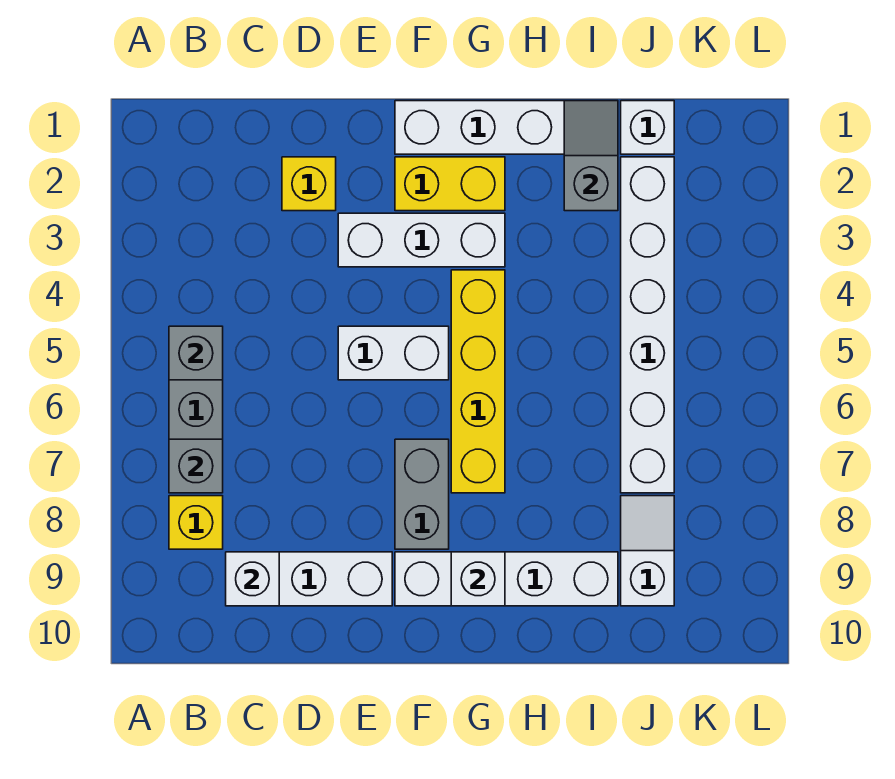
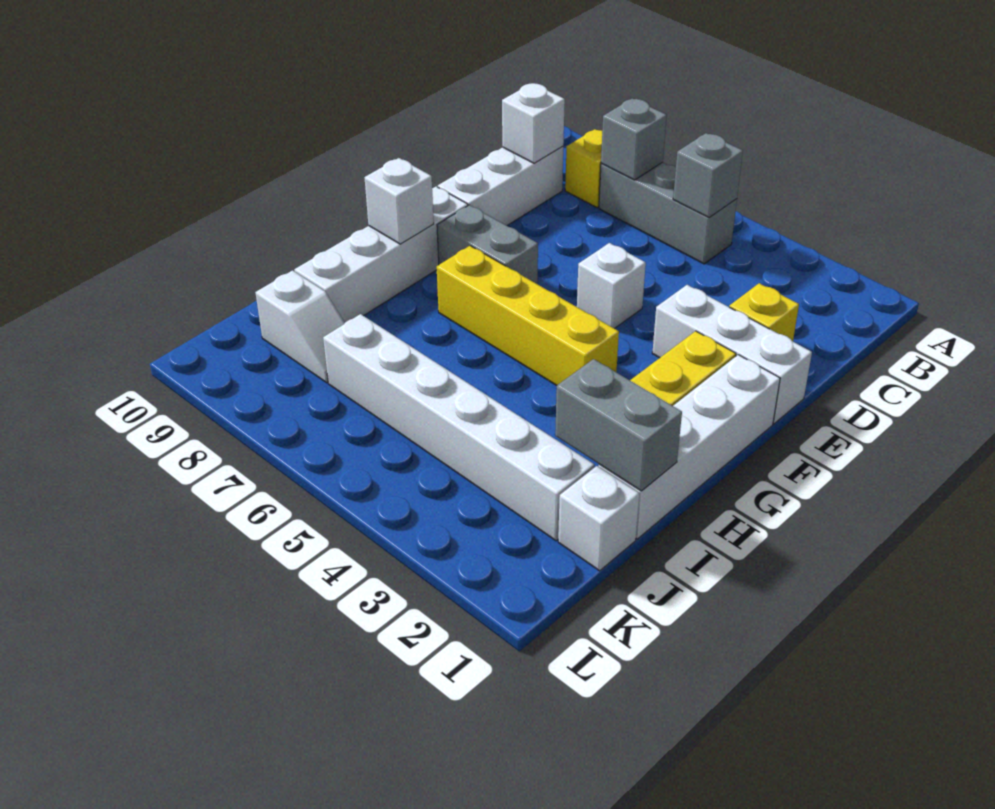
white 1x3 brick [338,213,505,267] -> white 1x3 brick turned to [652,285,812,424]
white 1x2 brick [338,326,449,380] -> white 1x1 brick [577,243,646,329]
grey 1x2 slope [564,101,618,211] -> grey 1x2 brick [555,359,682,491]

